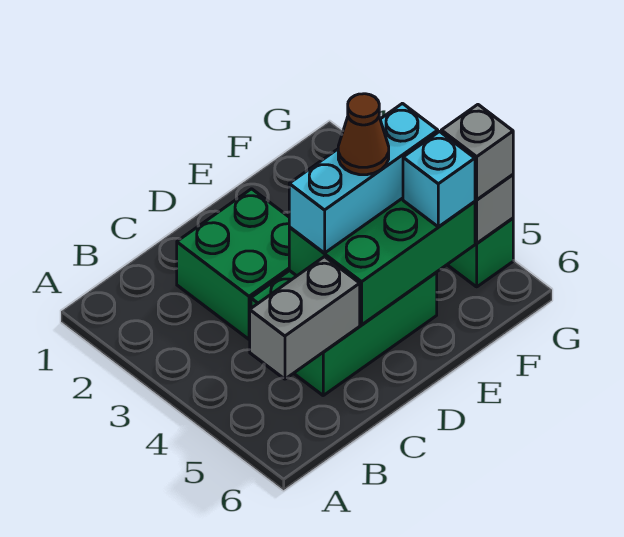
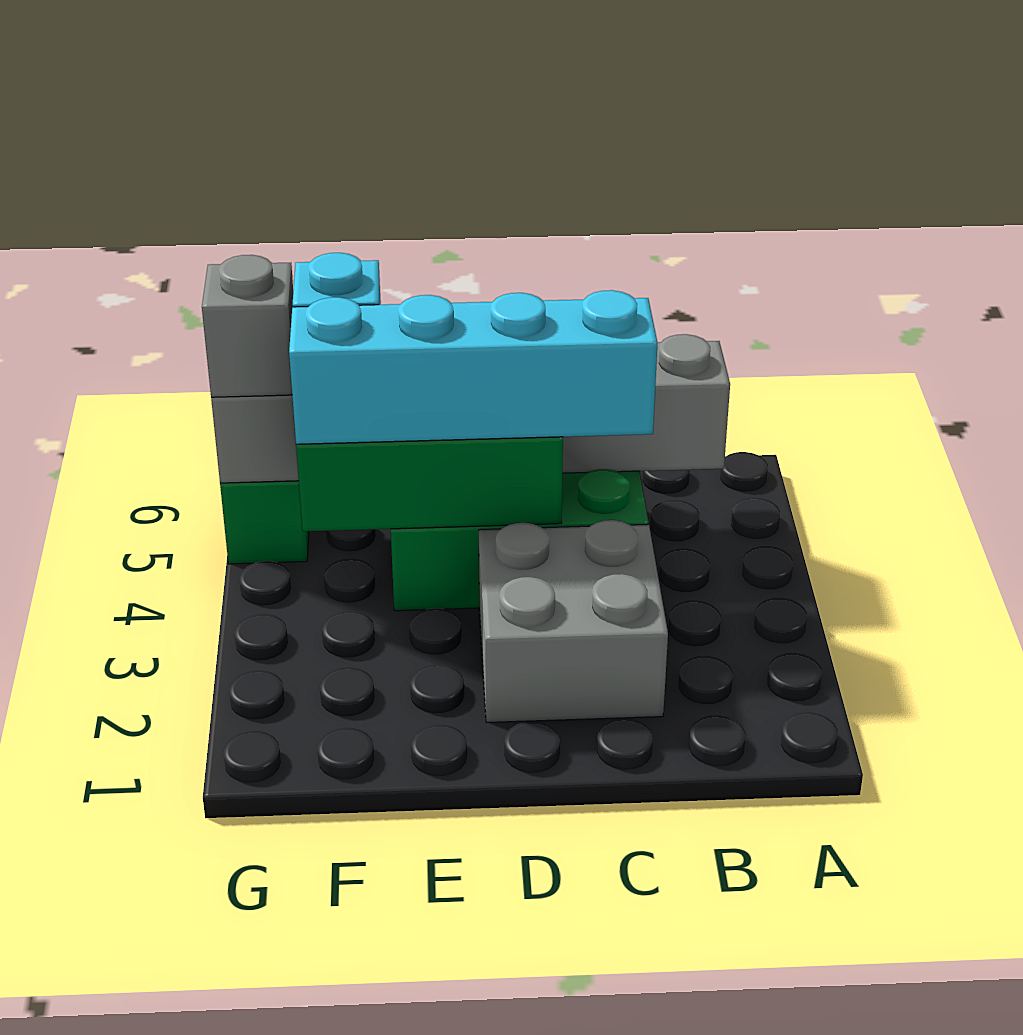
green 2x2 brick [177,189,289,339] -> grey 2x2 brick [479,520,668,723]
cyan 1x3 brick [289,103,438,253] -> cyan 1x4 brick [289,290,657,444]
brown 1x1 cone [338,94,389,175] -> none

